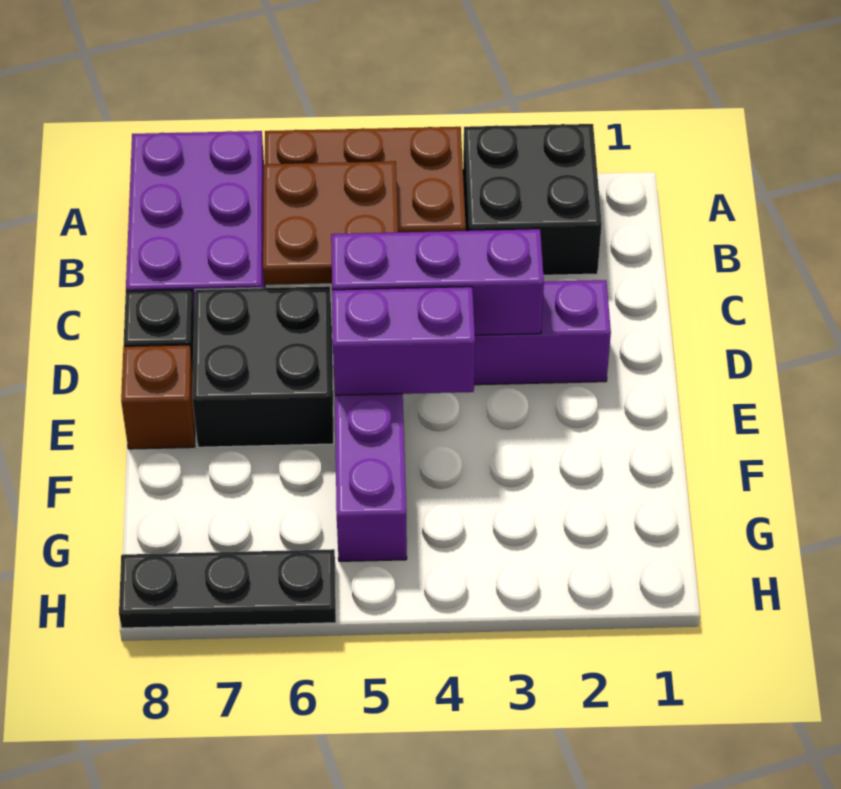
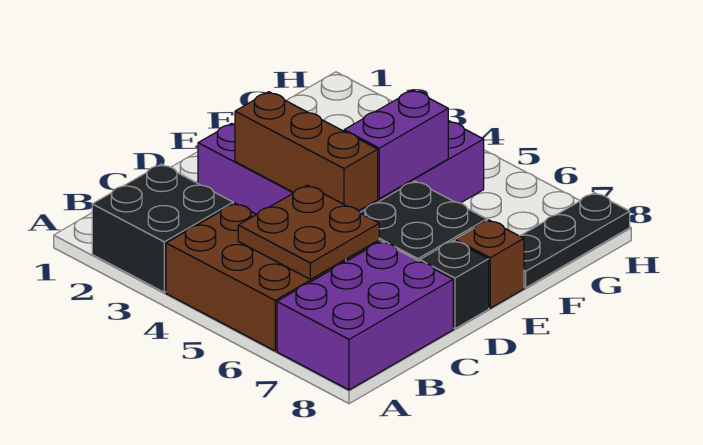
purple 1x3 brick [331,229,544,335] -> brown 1x3 brick [235,92,378,211]
purple 1x2 brick [332,287,475,395] -> purple 1x2 brick turned to [344,90,448,199]
black 1x3 plate [119,549,336,628] -> black 1x3 plate turned to [520,193,630,288]

